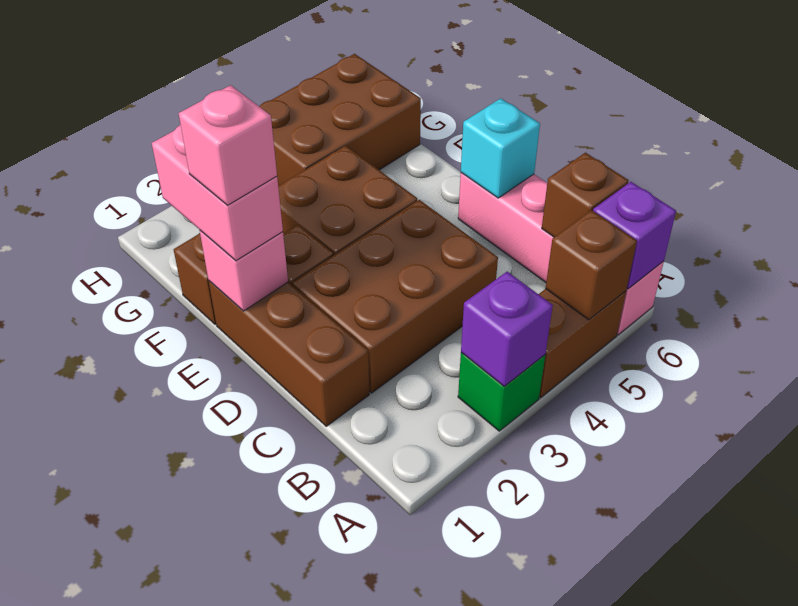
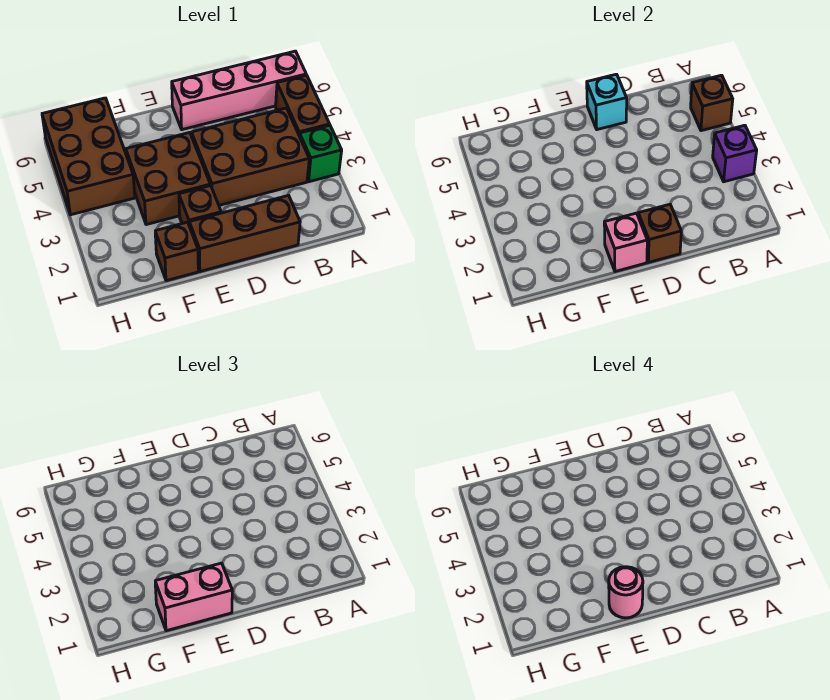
purple 1x1 brick [593,182,676,289] -> none
brown 1x1 brick [542,153,629,237] -> brown 1x1 brick moved to [638,204,681,262]
brown 2x3 brick [292,200,498,393] -> brown 2x3 brick turned to [192,108,309,205]
pink 1x1 brick [179,85,277,205] -> pink 1x1 round brick [609,567,643,618]

